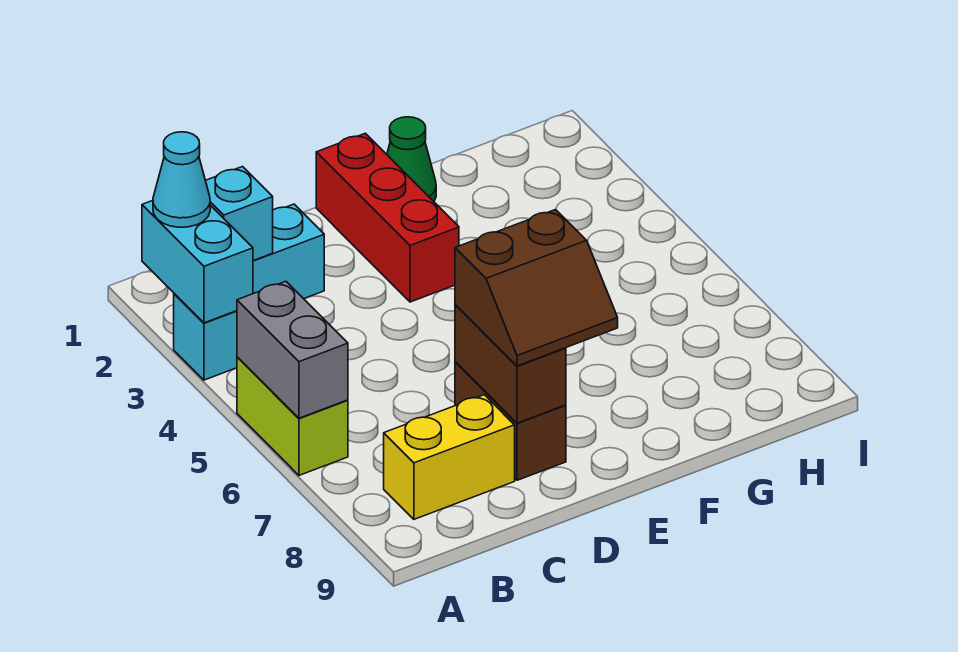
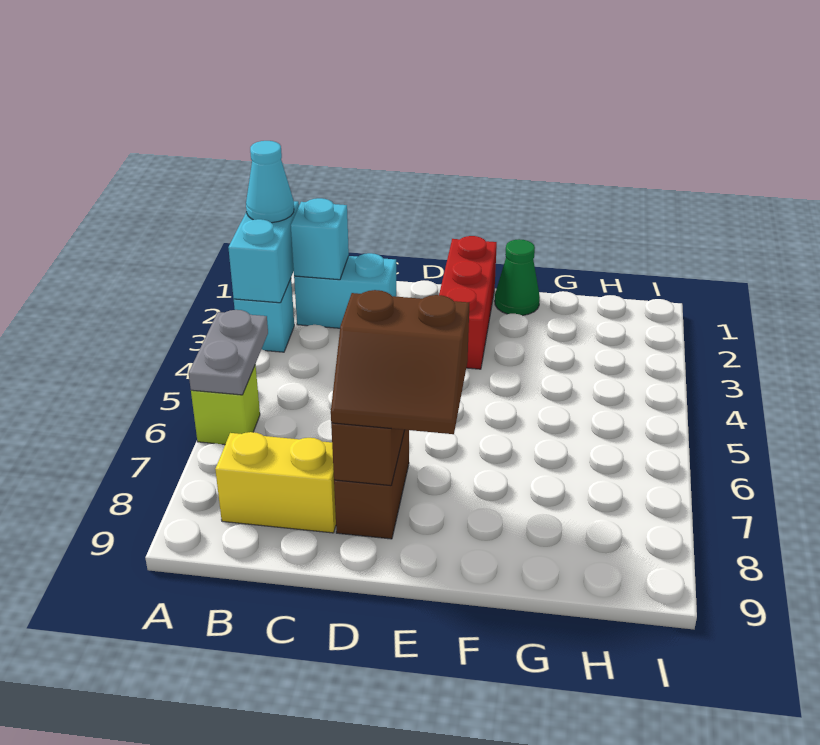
lime 1x2 brick [237,357,348,475] -> lime 1x1 brick [191,365,260,444]
grey 1x2 brick [237,281,348,418] -> grey 1x2 plate [189,310,268,395]

